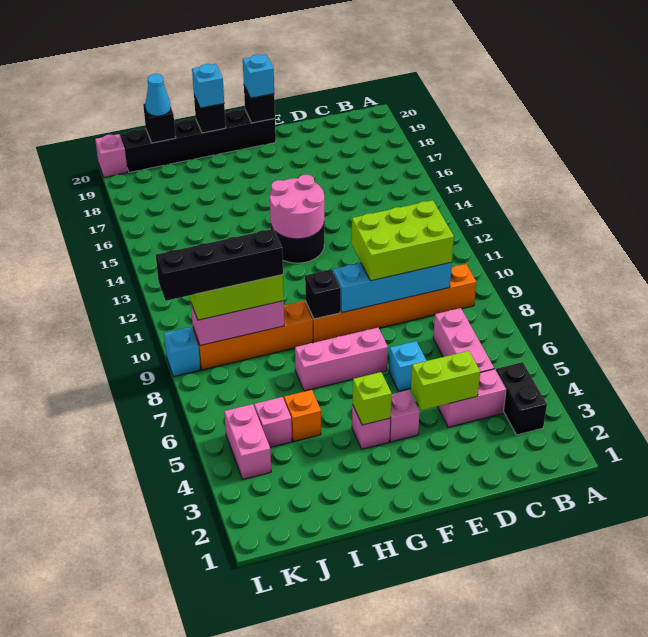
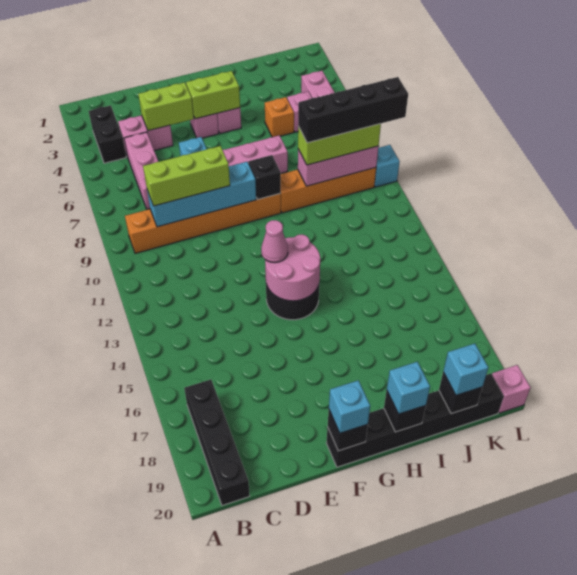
none -> black 1x4 brick [184,380,250,506]
lime 2x3 brick [351,200,454,281] -> lime 1x3 brick [143,146,230,206]
none -> pink 1x1 cone [261,220,288,263]
lime 1x1 brick [353,372,392,425] -> lime 1x2 brick [186,71,240,119]
cyan 1x1 cone [145,74,171,116] -> cyan 1x1 brick [443,344,488,395]

